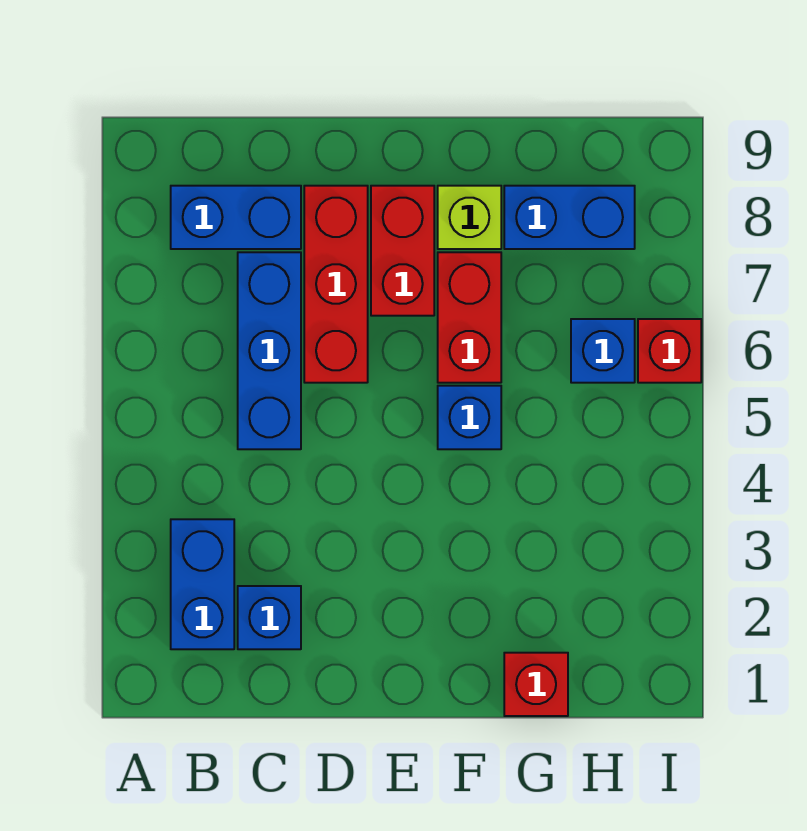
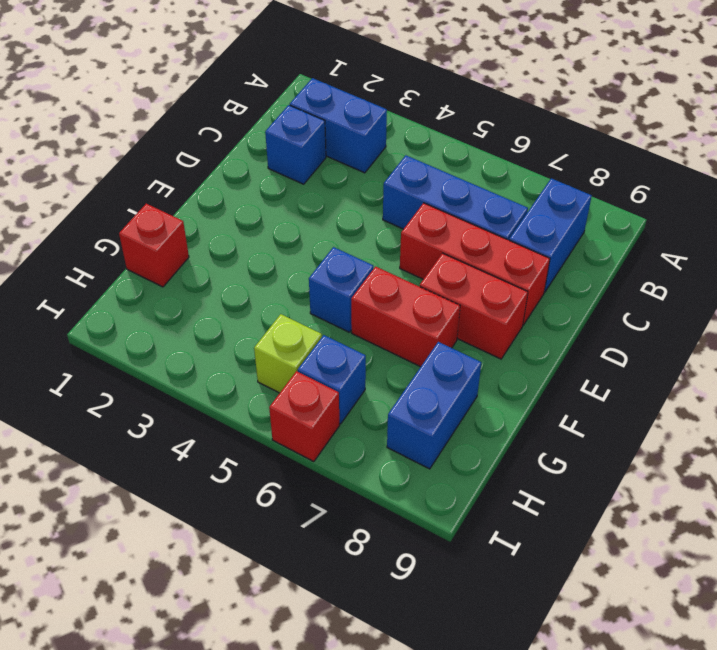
lime 1x1 brick [438,186,501,249] -> lime 1x1 brick moved to [254,314,322,393]

